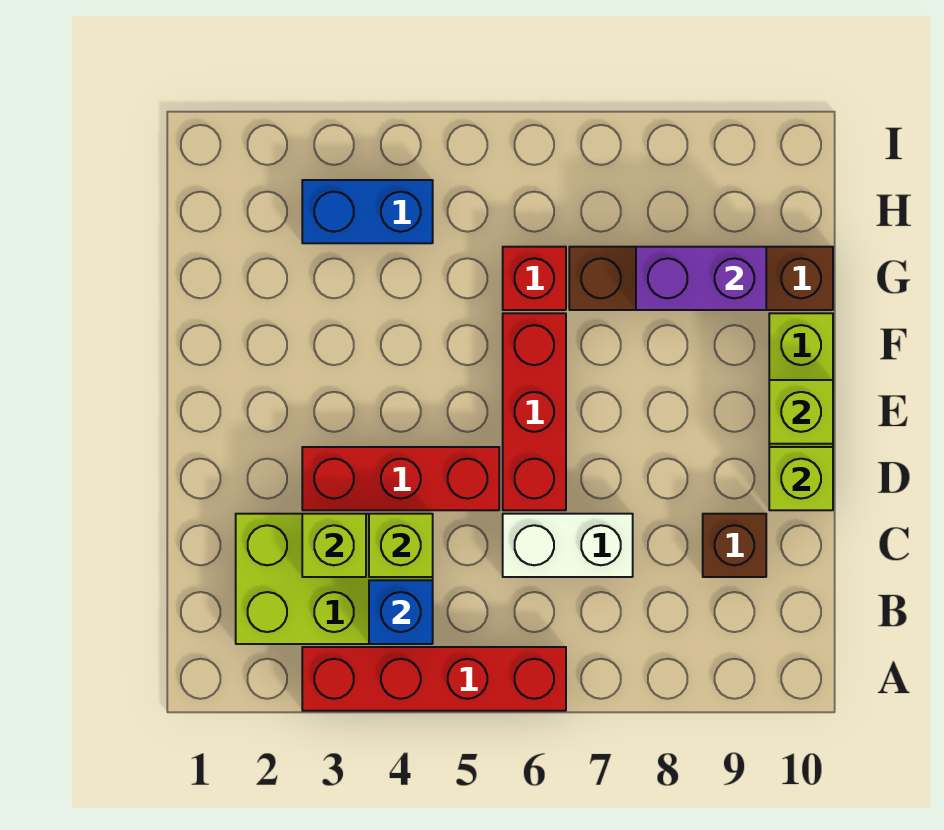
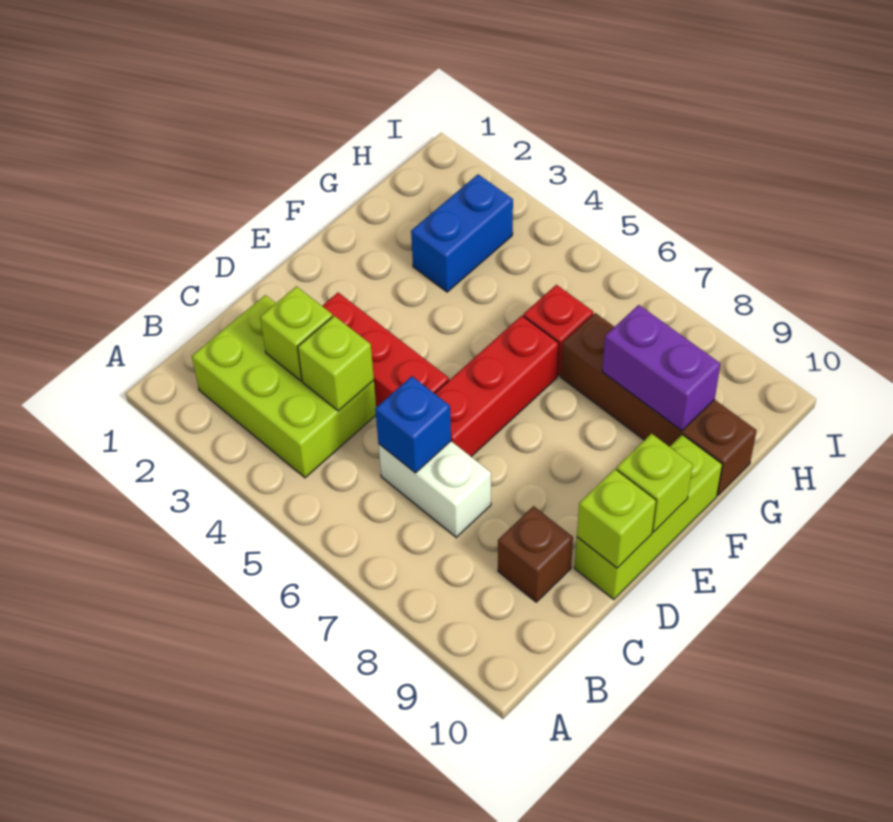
red 1x4 brick [302,647,566,711] -> none
blue 1x1 brick [369,580,433,644] -> blue 1x1 brick moved to [375,376,451,473]
blue 1x2 brick [302,180,433,243] -> blue 1x2 brick turned to [411,174,513,292]

